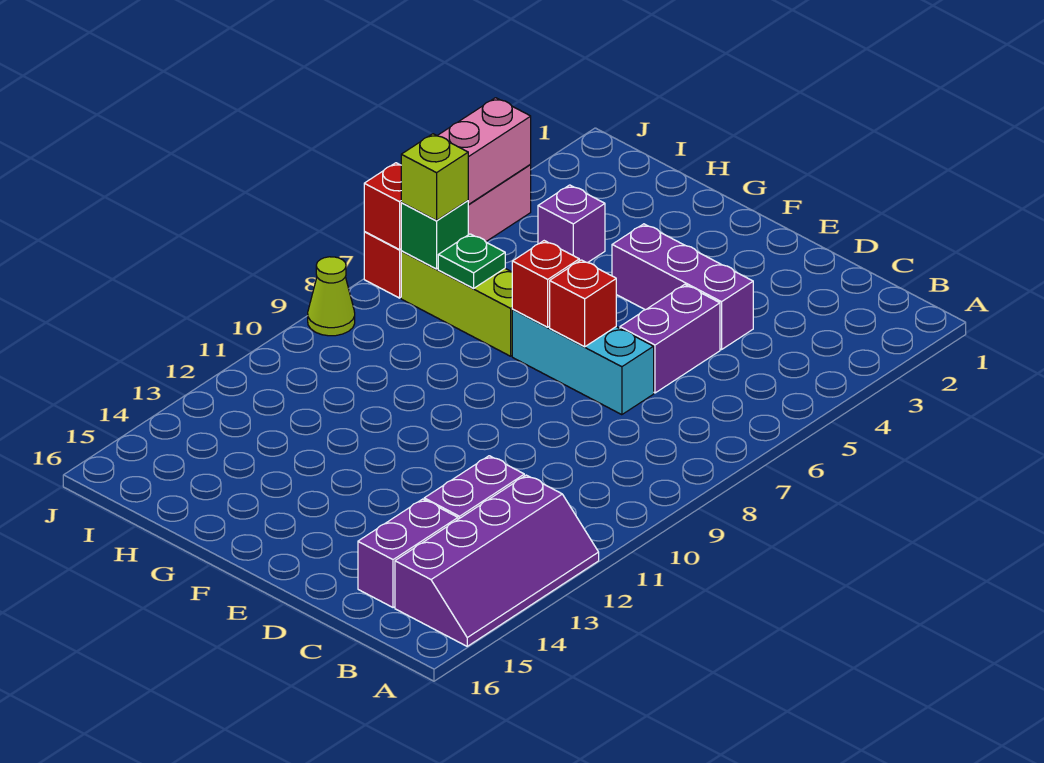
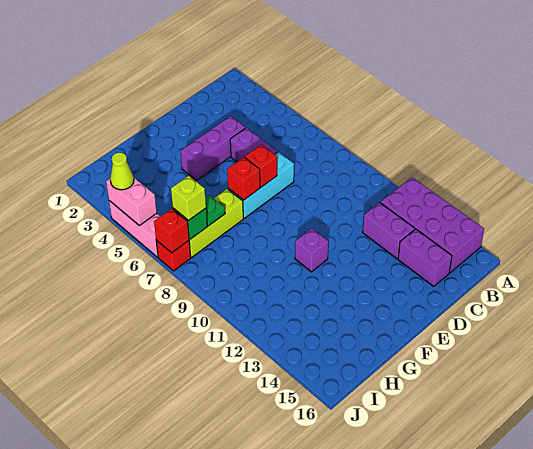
purple 2x4 slope [395,475,599,646] -> purple 2x4 brick [380,177,484,273]
purple 1x1 brick [538,185,605,263] -> purple 1x1 brick moved to [295,228,328,272]
lime 1x1 cone [308,257,355,336] -> lime 1x1 cone moved to [110,153,134,190]

